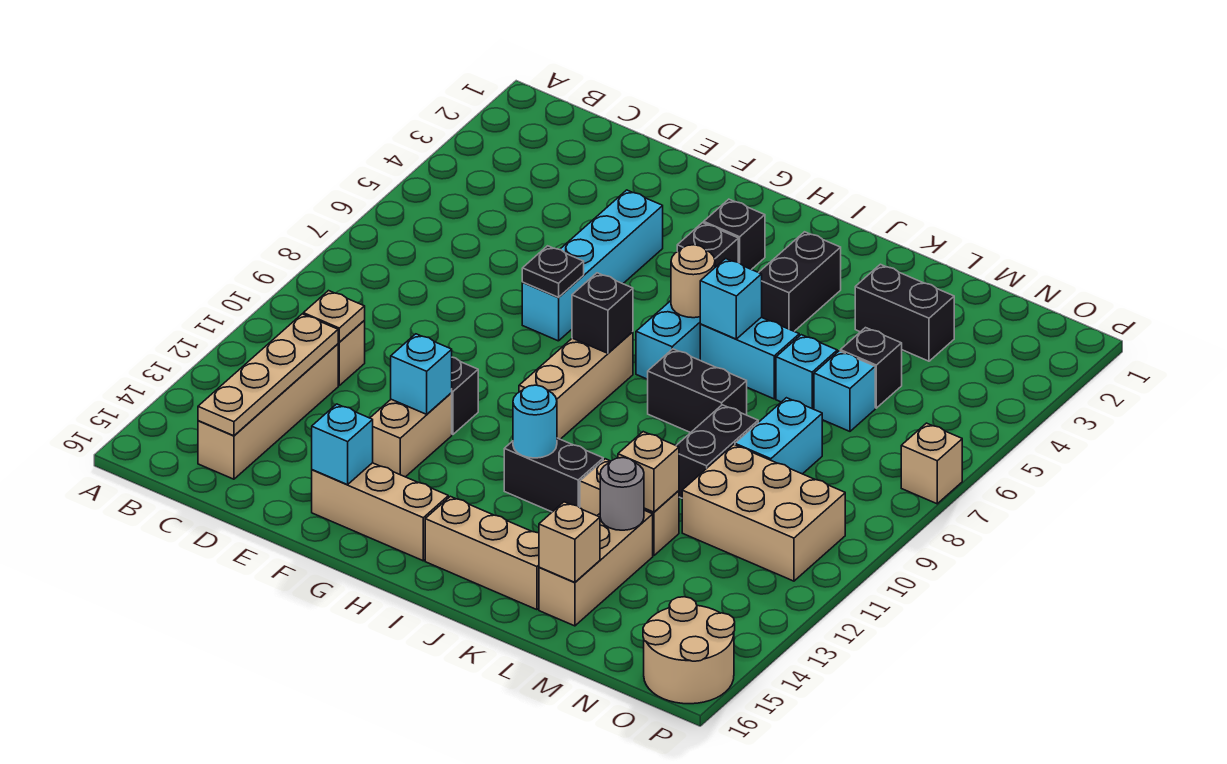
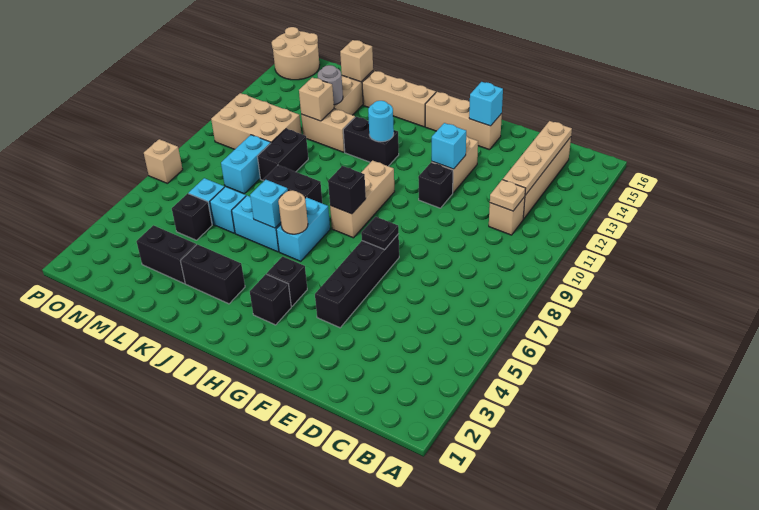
cyan 1x4 brick [522,190,663,341] -> black 1x4 brick [315,234,399,328]
black 1x2 brick [759,232,841,331] -> black 1x2 brick turned to [181,244,245,304]

